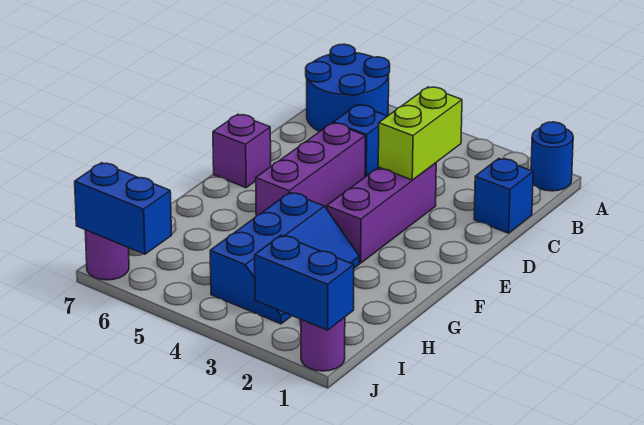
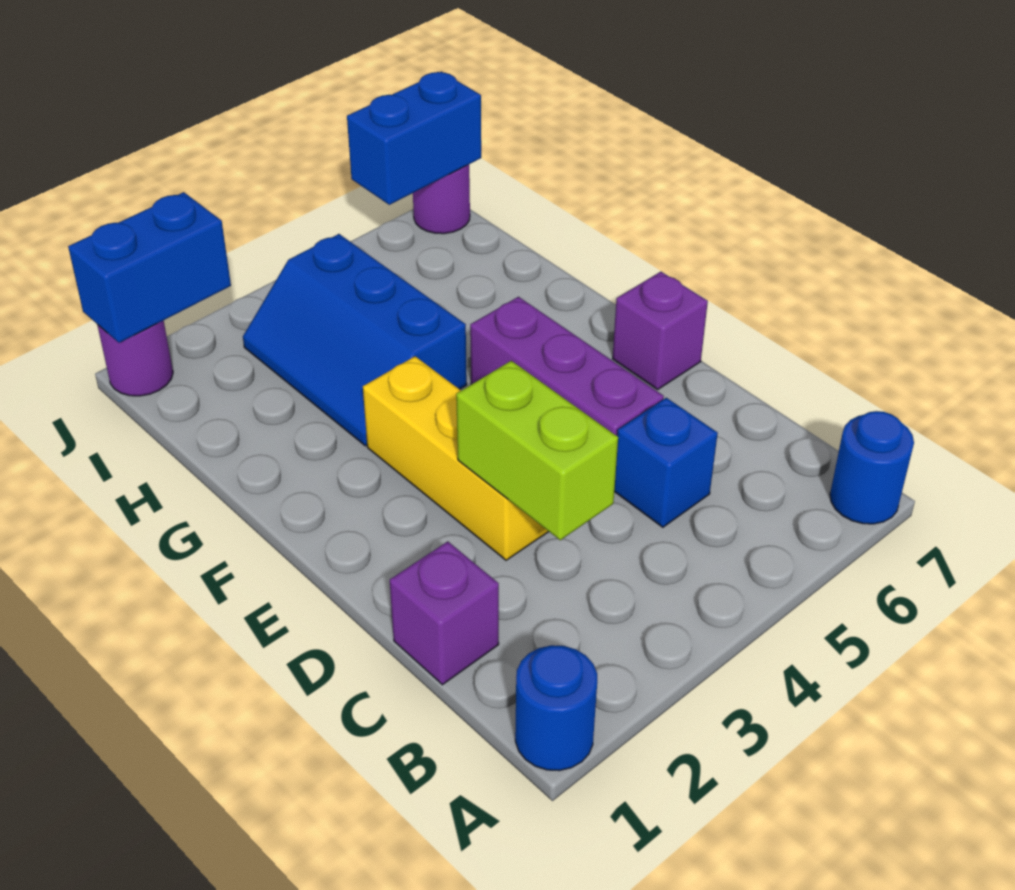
blue 2x2 round brick [306,44,390,132] -> blue 1x1 round brick [830,411,914,524]
blue 1x1 brick [474,159,533,233] -> purple 1x1 brick [390,541,499,685]
purple 1x3 brick [327,163,436,263] -> yellow 1x3 brick [363,356,549,560]

